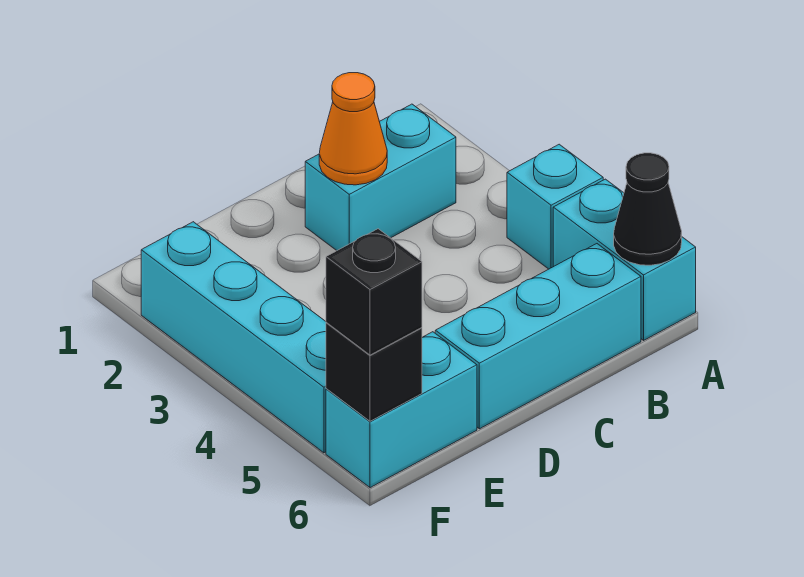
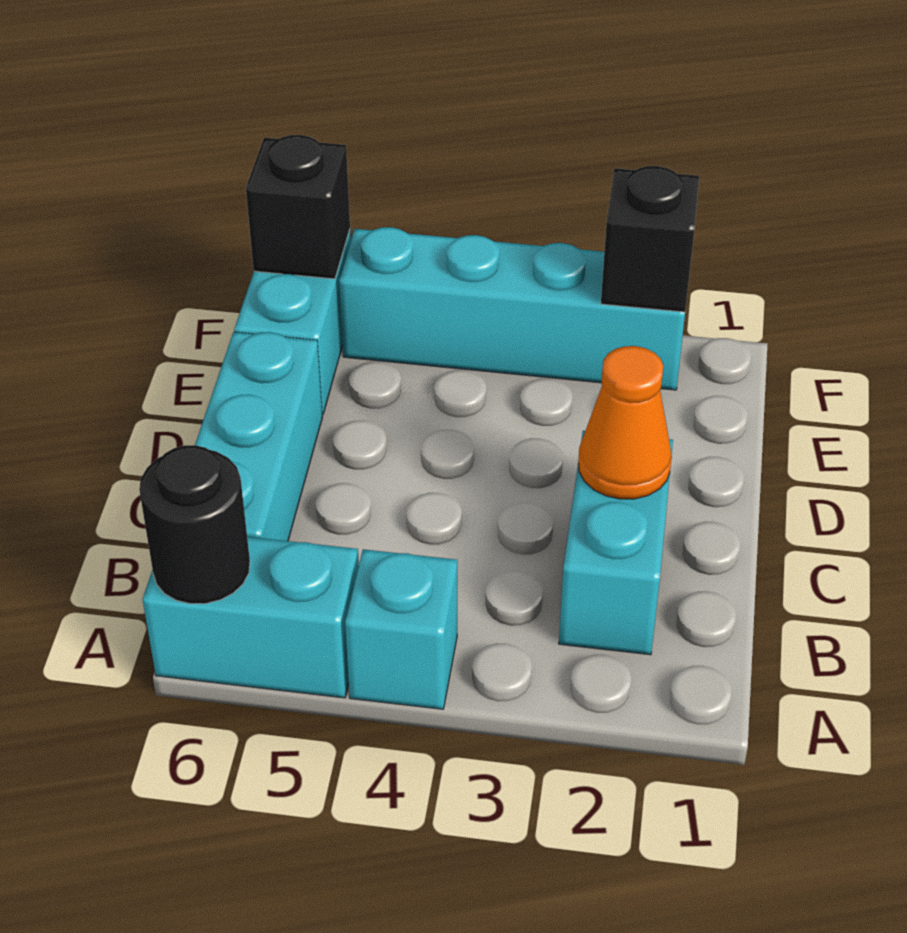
black 1x1 cone [614,153,682,265] -> black 1x1 round brick [139,445,250,604]
black 1x1 brick [326,229,422,355] -> black 1x1 brick moved to [601,166,700,312]

